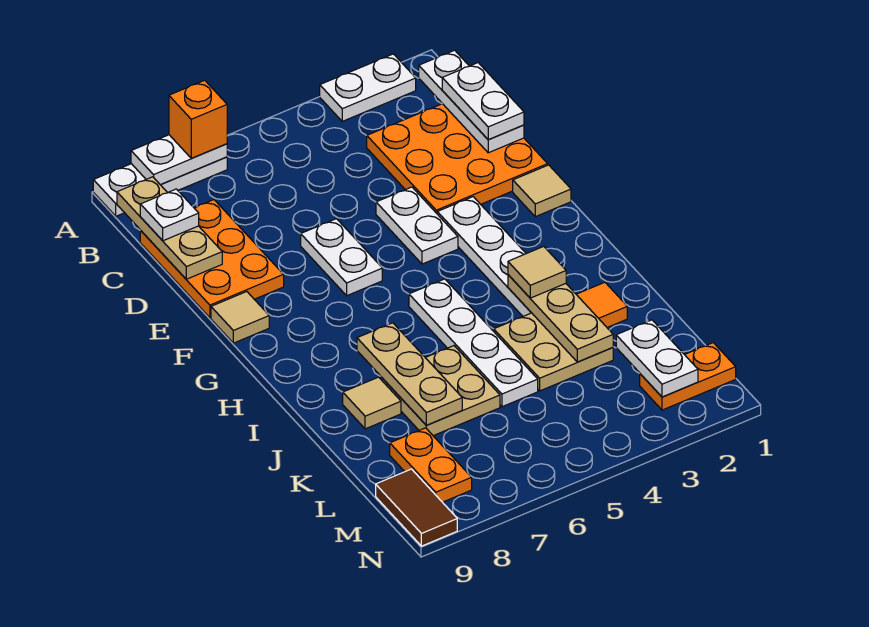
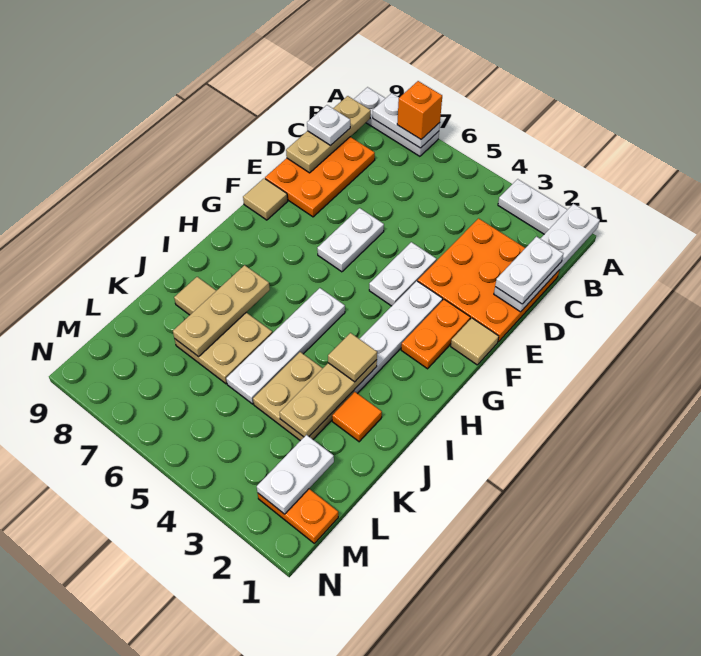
white 1x3 plate [419,50,524,153] -> white 1x4 plate [494,204,600,312]
orange 1x2 plate [390,428,472,502] -> orange 1x2 plate moved to [401,299,470,369]
brown 1x2 tile [376,469,457,546] -> none

